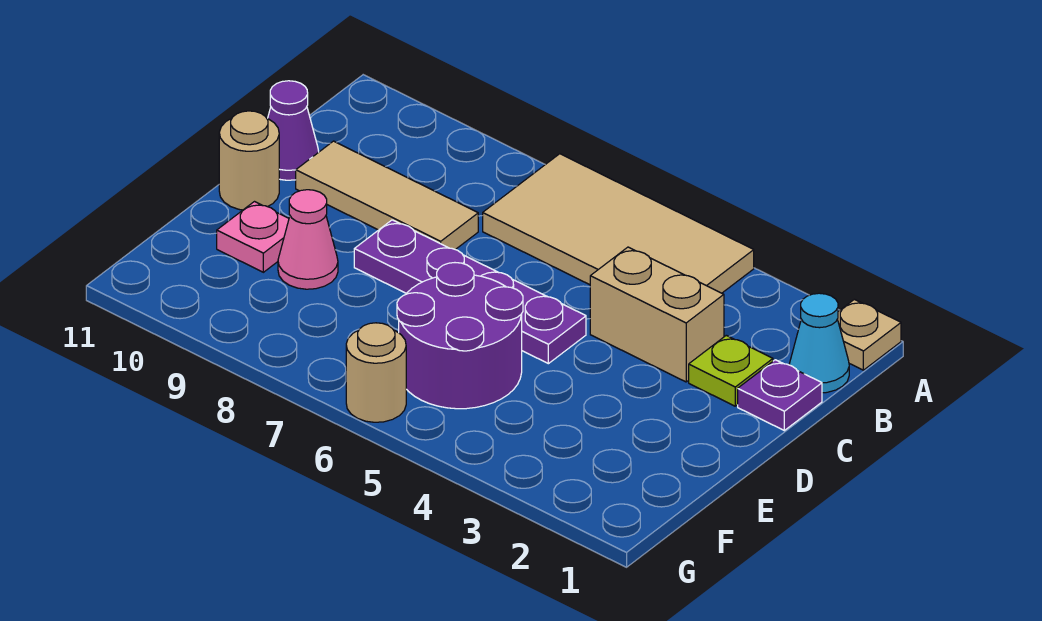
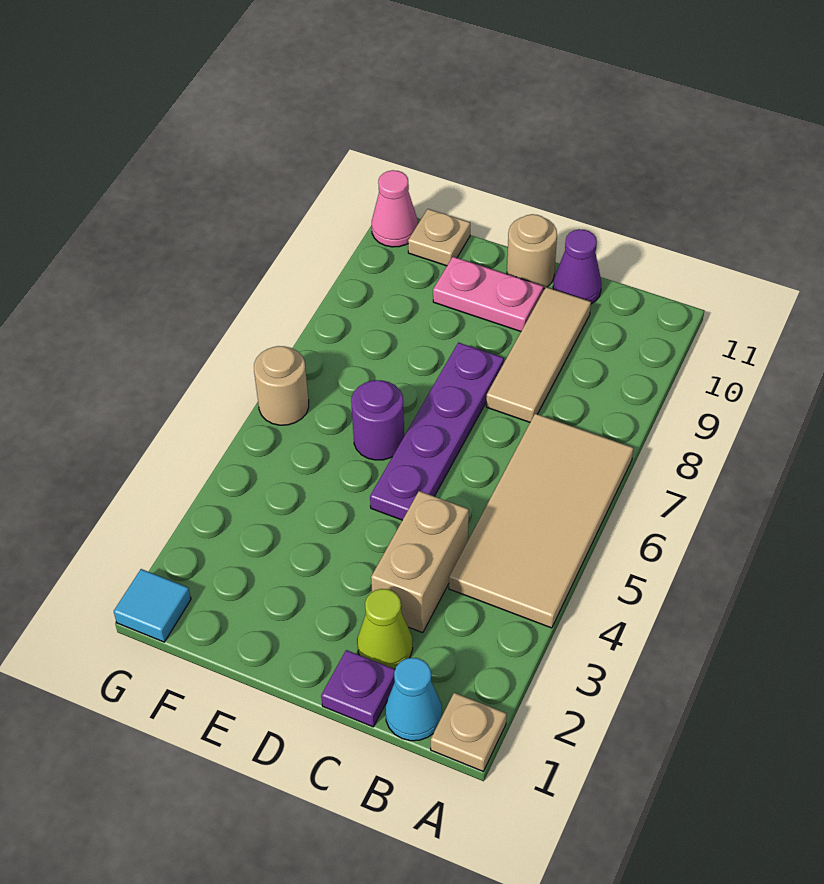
lime 1x1 plate [689,335,773,406] -> lime 1x1 cone [357,589,413,669]
purple 2x2 round brick [397,263,523,409] -> purple 1x1 round brick [351,380,404,460]
pink 1x1 cone [278,190,338,289] -> pink 1x1 cone moved to [372,170,418,247]
pink 1x1 plate [217,202,289,272] -> pink 1x2 plate [433,257,543,331]
none -> tan 1x1 plate [408,209,470,266]
none -> cyan 1x1 tile [114,569,191,642]

